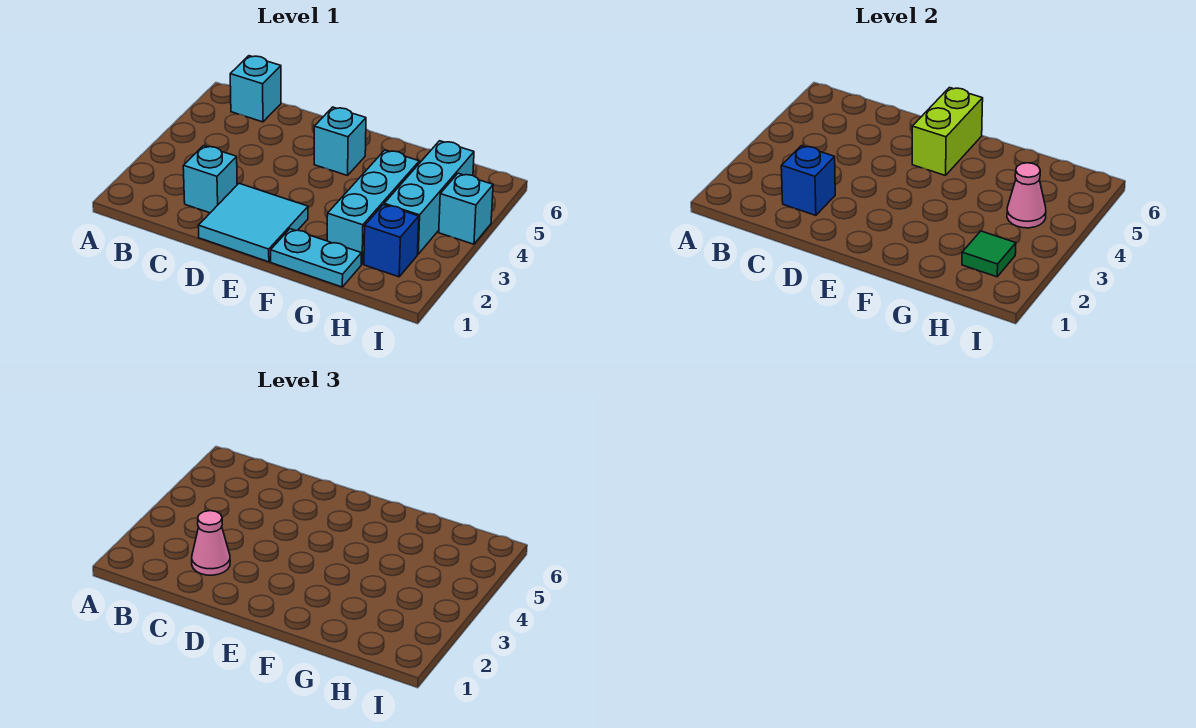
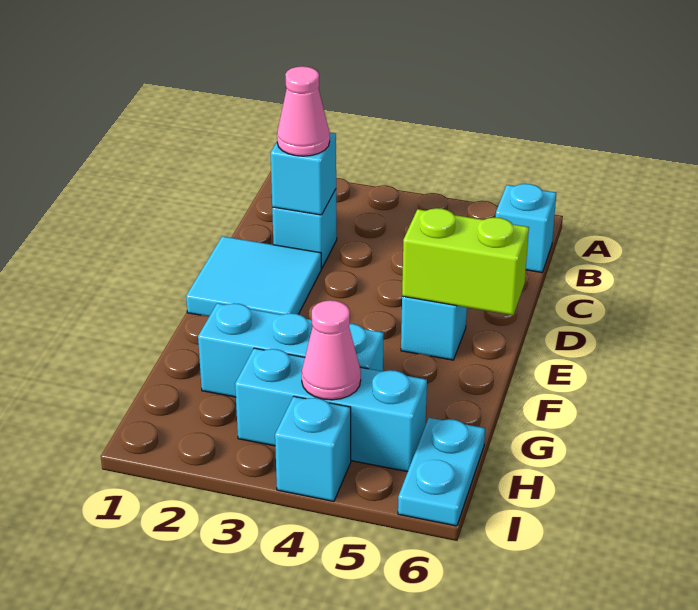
blue 1x1 brick [781,146,835,215] -> cyan 1x1 brick [271,133,336,215]
cyan 1x2 plate [271,229,361,287] -> cyan 1x2 plate moved to [398,418,485,526]
blue 1x1 brick [364,205,419,277] -> none
green 1x1 tile [962,231,1016,277] -> none

